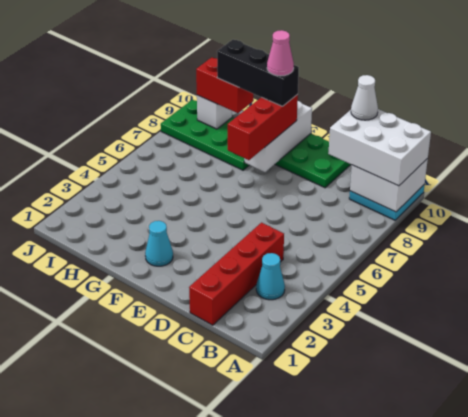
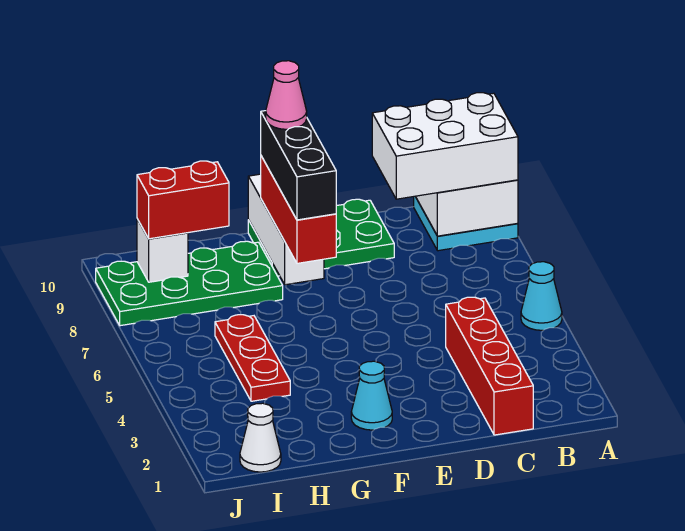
cyan 1x1 cone [256,253,285,300] -> cyan 1x1 cone moved to [521,262,562,330]
white 1x1 cone [351,75,378,120] -> white 1x1 cone moved to [240,403,281,472]
black 1x3 brick [217,40,299,106] -> black 1x3 brick turned to [261,111,336,220]
none -> red 1x3 plate [215,315,290,401]

